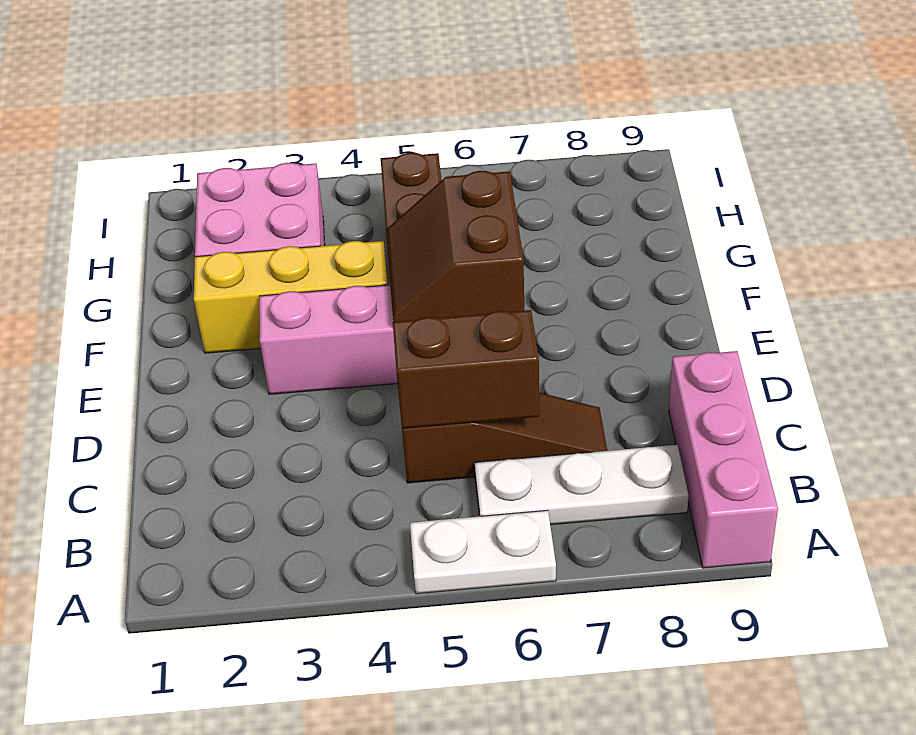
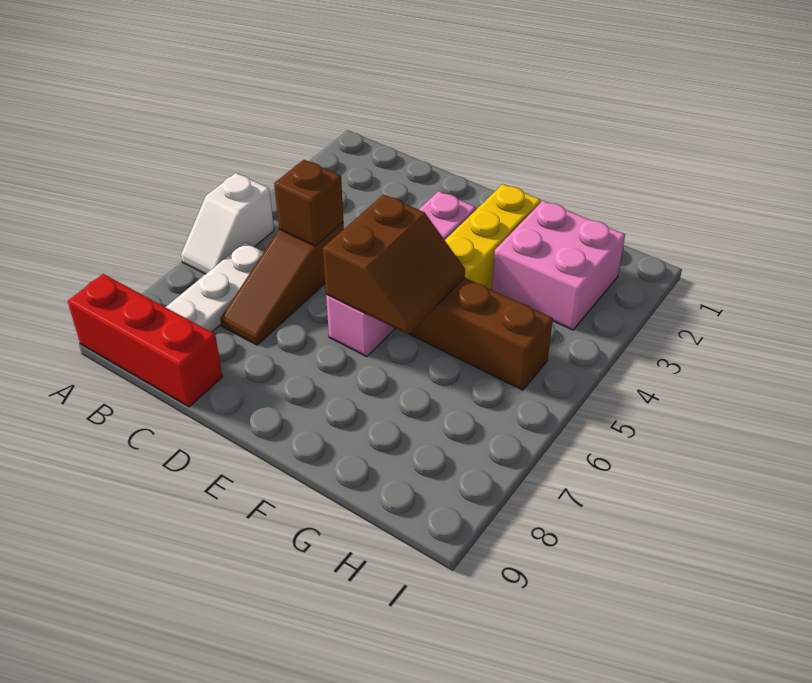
white 1x2 plate [410,510,556,594] -> white 1x2 slope [181,173,274,274]
pink 1x3 brick [669,351,778,568] -> red 1x3 brick [68,274,222,407]
brown 1x2 brick [393,310,539,429] -> brown 1x1 brick [274,160,343,246]
brown 2x2 slope [386,171,524,322] -> brown 2x2 slope turned to [323,194,465,334]

